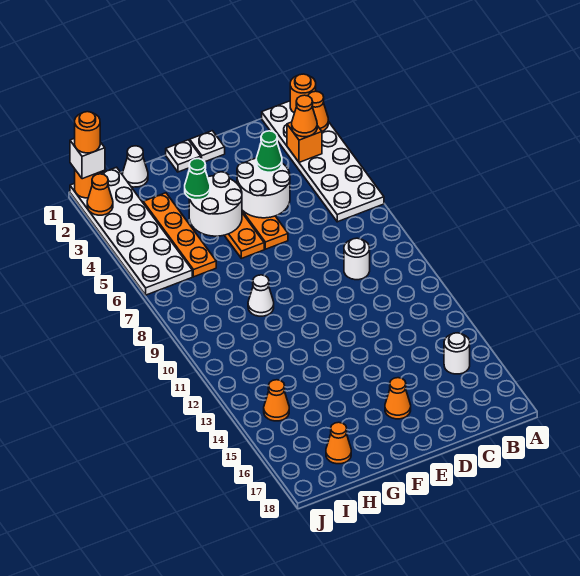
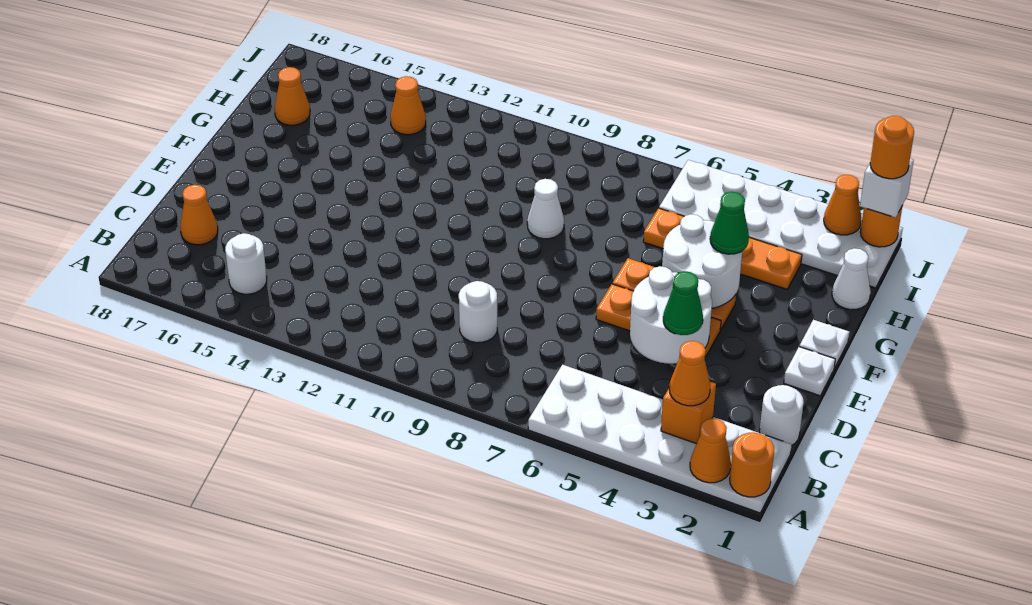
none -> white 1x1 round brick [760,385,804,445]
orange 1x1 cone [385,378,411,419] -> orange 1x1 cone moved to [180,185,218,245]

